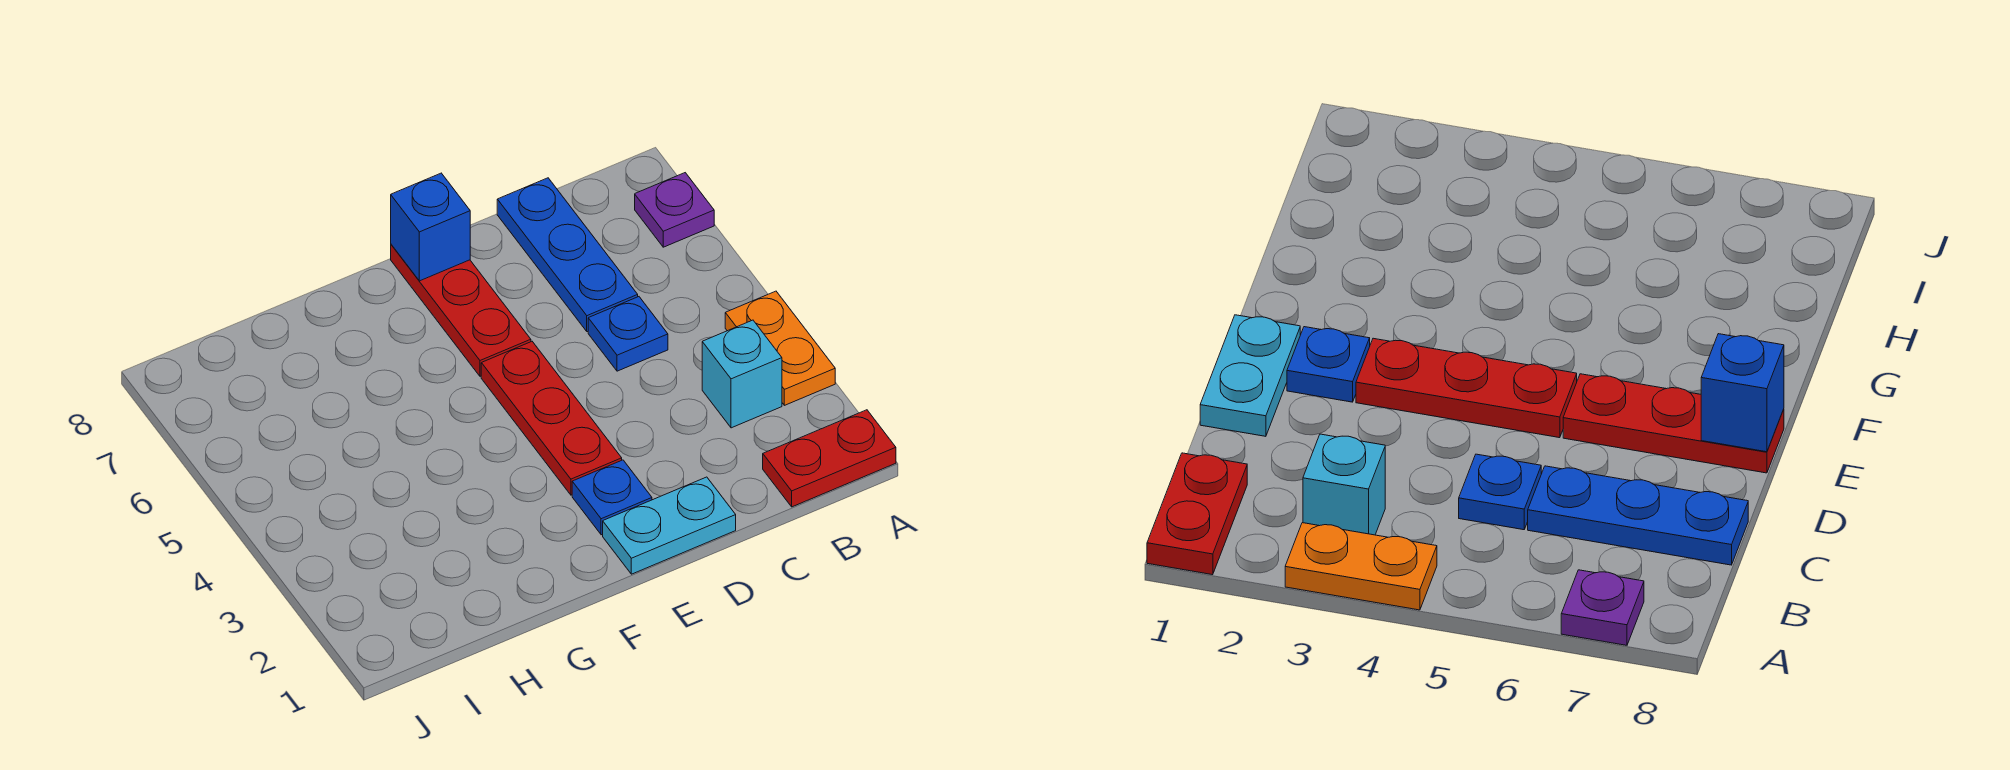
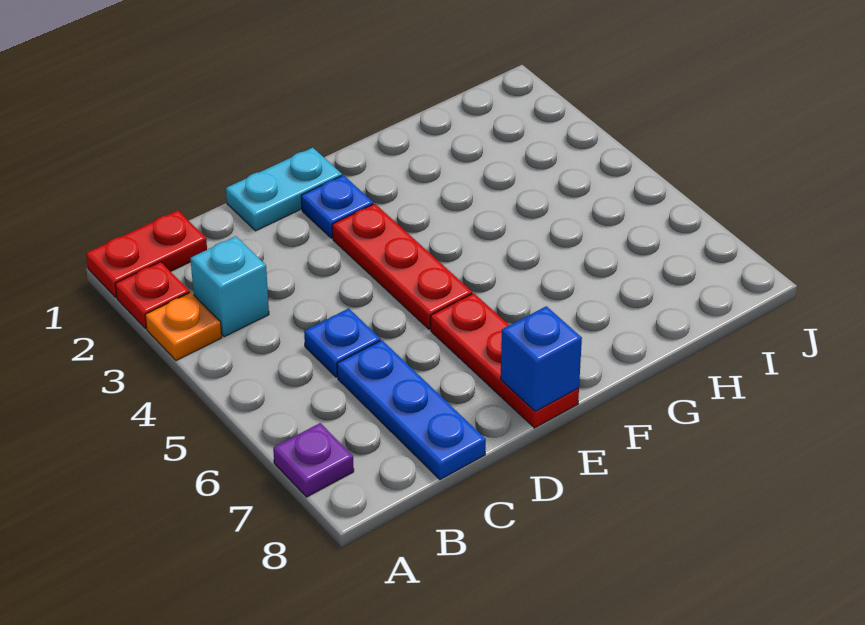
none -> red 1x1 plate [115,262,190,329]
orange 1x2 plate [725,291,835,405] -> orange 1x1 plate [145,293,222,361]

